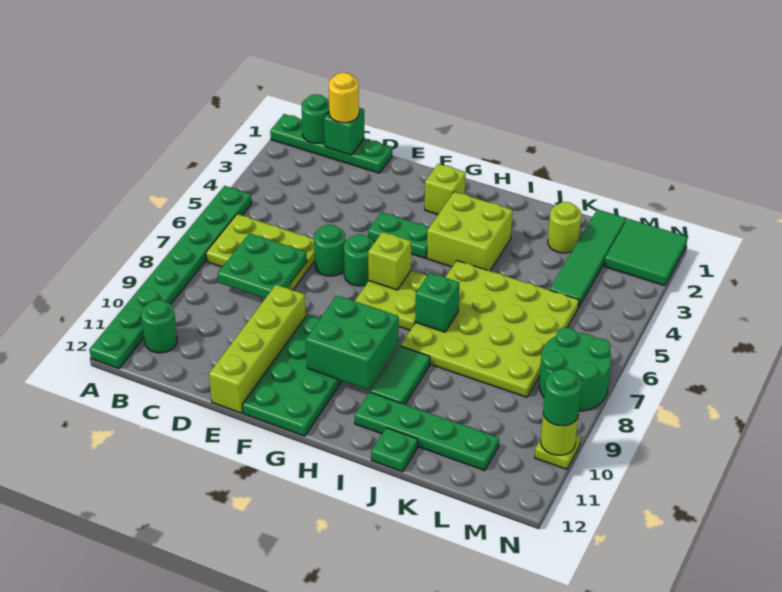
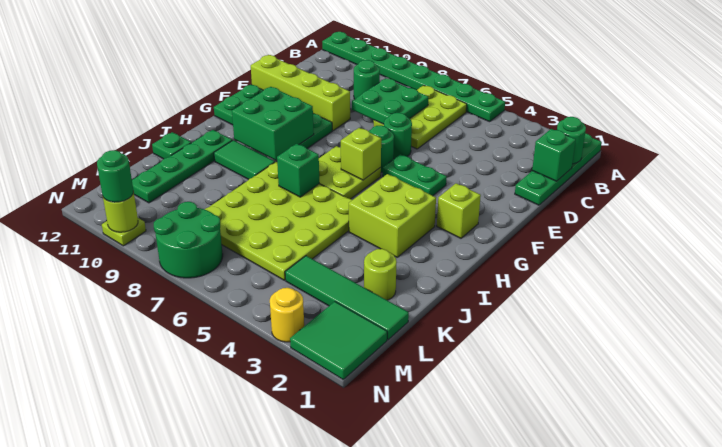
green 1x1 round brick [141,300,177,353] -> green 1x1 round brick moved to [354,60,380,99]
yellow 1x1 round brick [329,72,359,123] -> yellow 1x1 round brick moved to [270,288,304,342]
green 1x2 plate [368,212,429,258] -> green 1x2 plate turned to [383,154,447,196]

